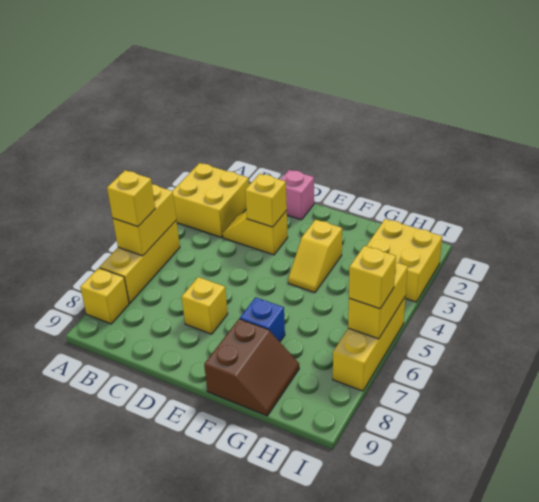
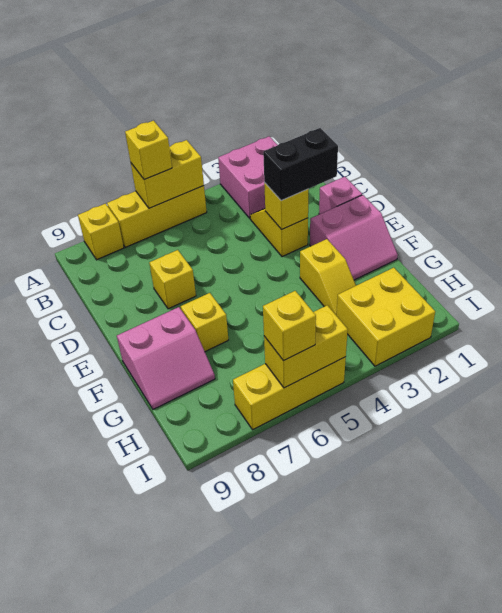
yellow 2x2 brick [173,163,249,237] -> pink 2x2 brick [218,136,277,218]
none -> black 1x2 brick [263,128,338,201]
none -> pink 2x2 slope [310,195,398,280]
yellow 1x2 slope [288,220,342,292] -> yellow 1x2 slope turned to [300,239,356,316]
blue 1x1 brick [240,297,285,342] -> yellow 1x1 brick [181,293,228,352]
brown 2x2 slope [204,319,299,416] -> pink 2x2 slope [117,307,215,409]

